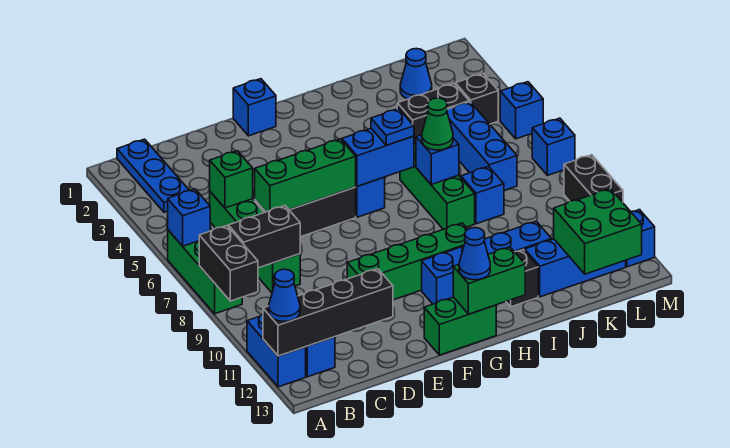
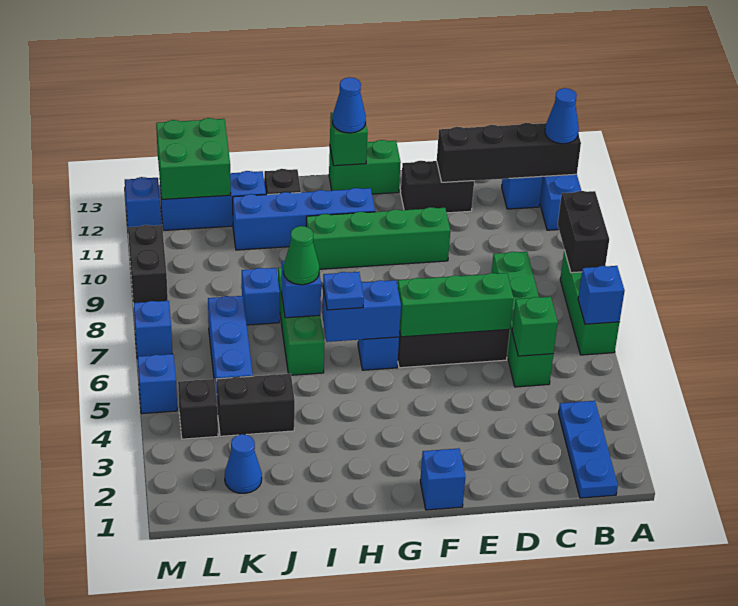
black 1x2 brick [228,206,300,268] -> black 1x2 brick moved to [401,161,474,213]
green 1x2 brick [453,247,525,314] -> green 1x1 brick [330,113,368,166]

